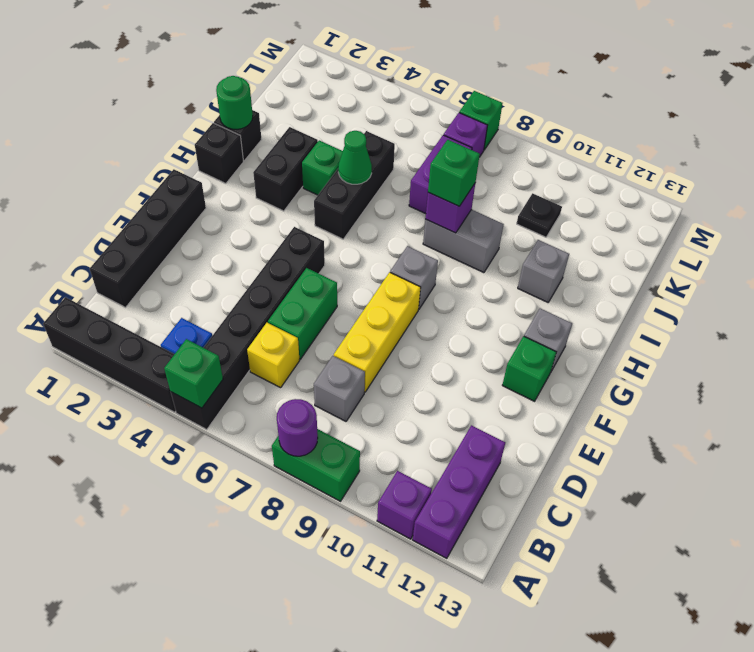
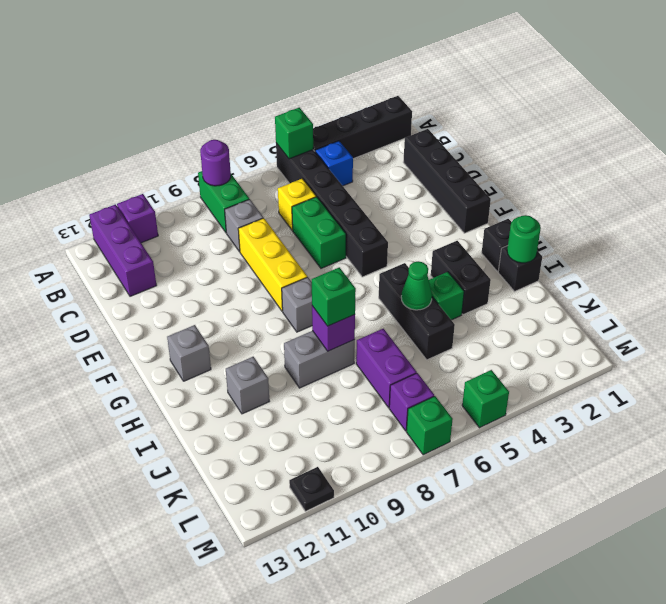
green 1x2 brick [272,429,360,501] -> green 1x2 brick turned to [198,171,249,232]
green 1x1 brick [502,336,556,401] -> green 1x1 brick moved to [462,370,509,428]
black 1x1 plate [517,193,562,237] -> black 1x1 plate moved to [289,467,334,511]

